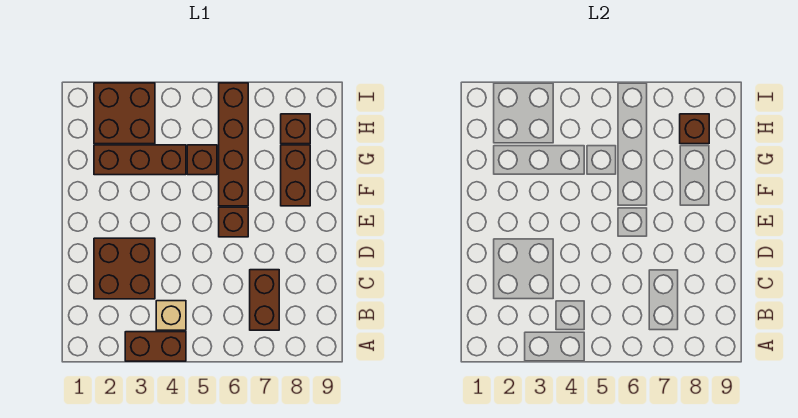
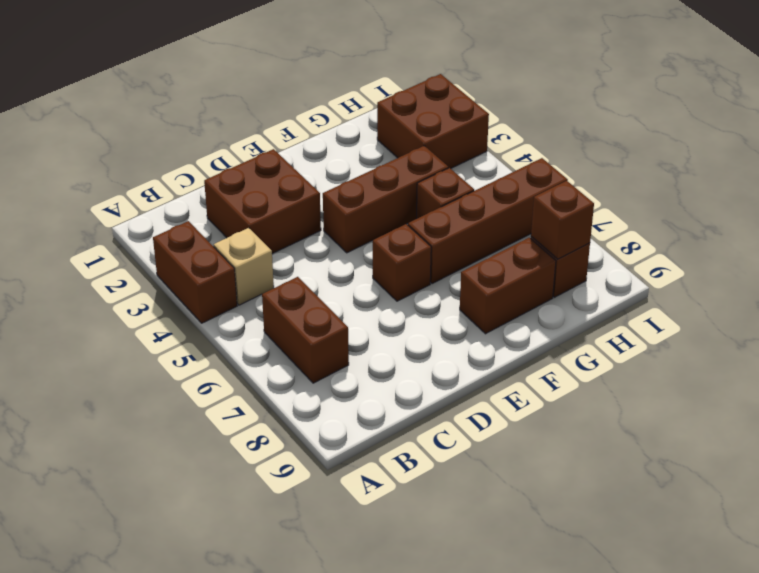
brown 1x2 brick [250,270,279,330] -> brown 1x2 brick turned to [262,277,349,383]
brown 1x3 brick [94,145,186,175] -> brown 1x3 brick turned to [323,146,448,253]

